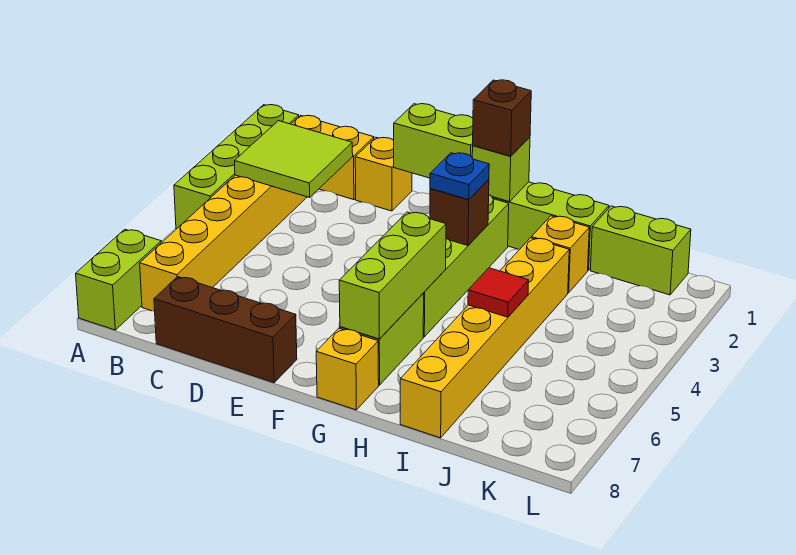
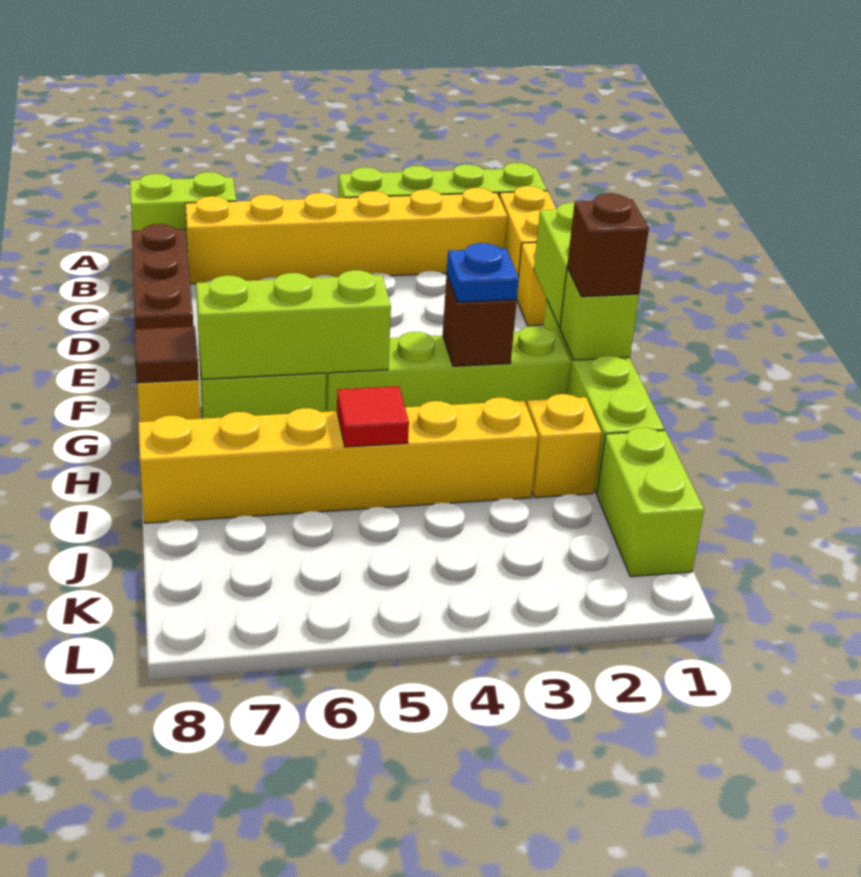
lime 2x2 tile [234,121,353,198] -> none
none -> brown 1x1 tile [134,326,199,383]

